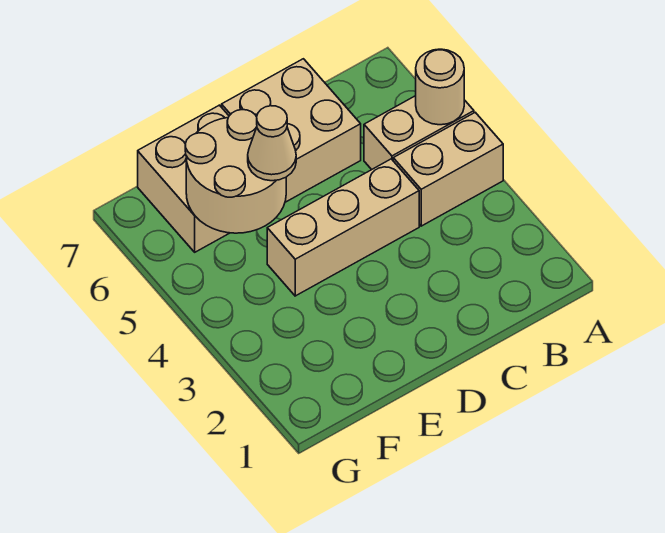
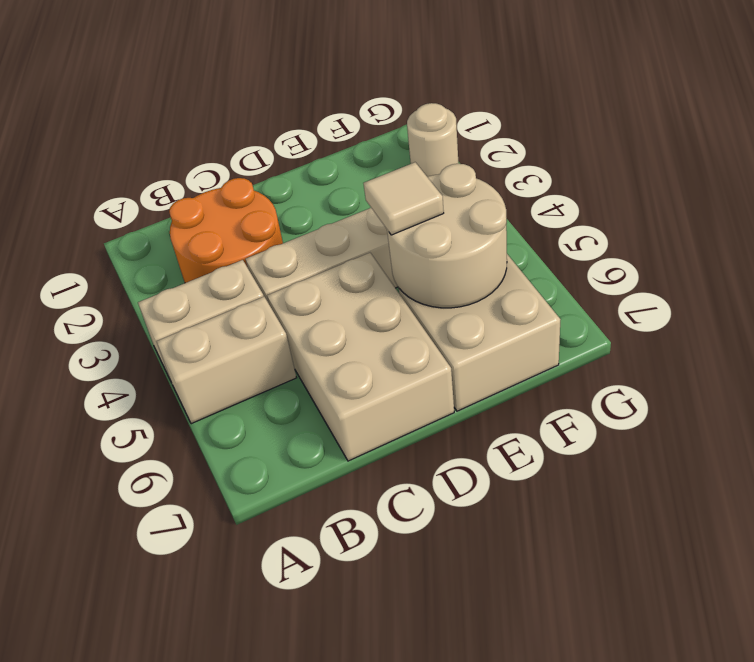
tan 1x1 round brick [416,49,464,125] -> tan 1x1 round brick moved to [407,103,459,177]
none -> orange 2x2 round brick [169,178,283,283]
tan 2x2 brick [222,59,361,202] -> tan 2x3 brick [267,253,454,461]
tan 1x1 cone [248,106,296,181] -> tan 1x1 tile [363,162,444,235]

